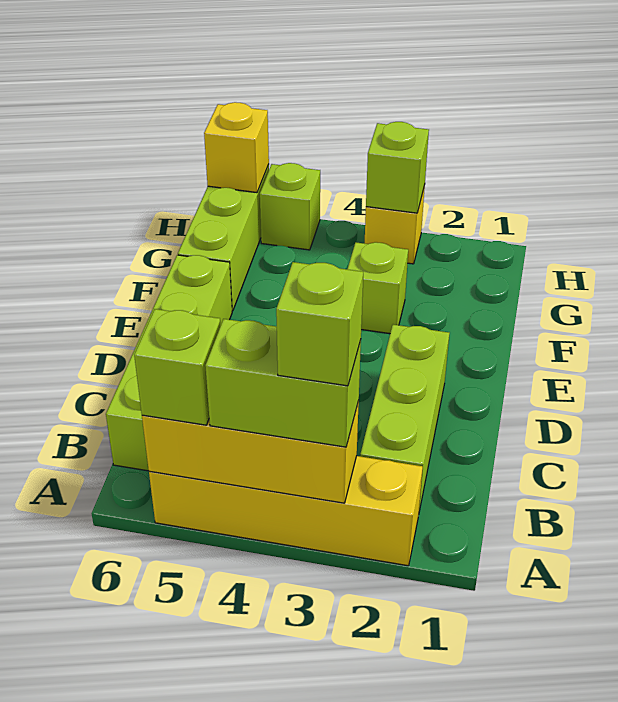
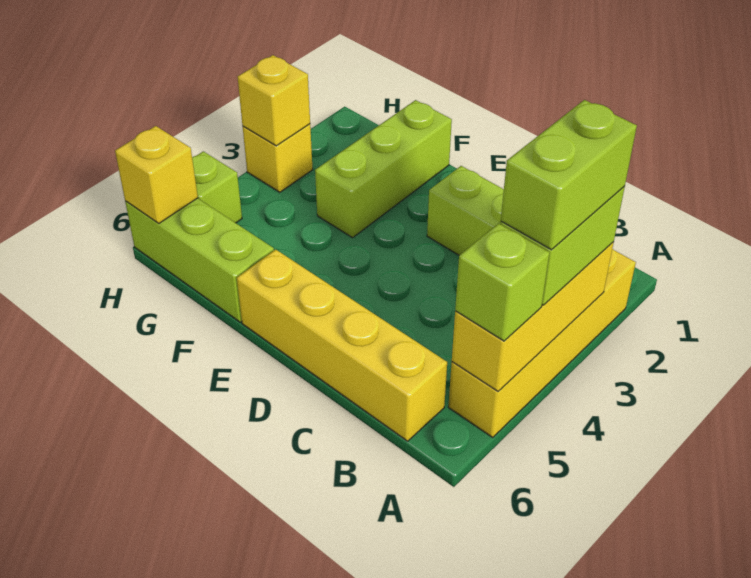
lime 1x1 brick [276,262,363,386] -> lime 1x2 brick [501,100,637,250]
lime 1x4 brick [106,255,232,471] -> yellow 1x4 brick [237,249,447,441]
lime 1x1 brick [348,242,408,334] -> lime 1x3 brick [315,100,452,238]
lime 1x1 brick [366,122,429,213] -> yellow 1x1 brick [238,55,310,146]

